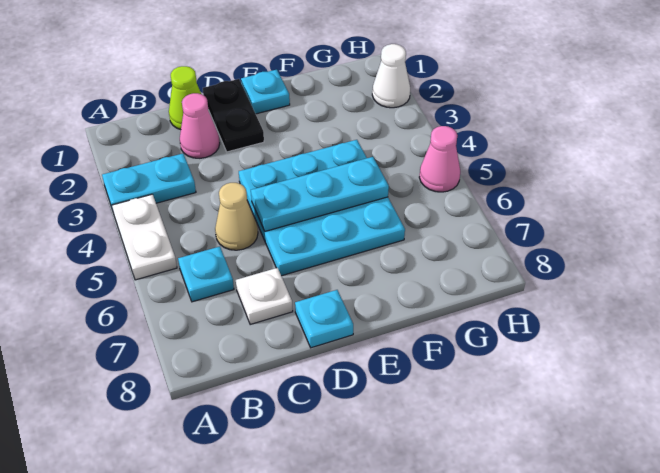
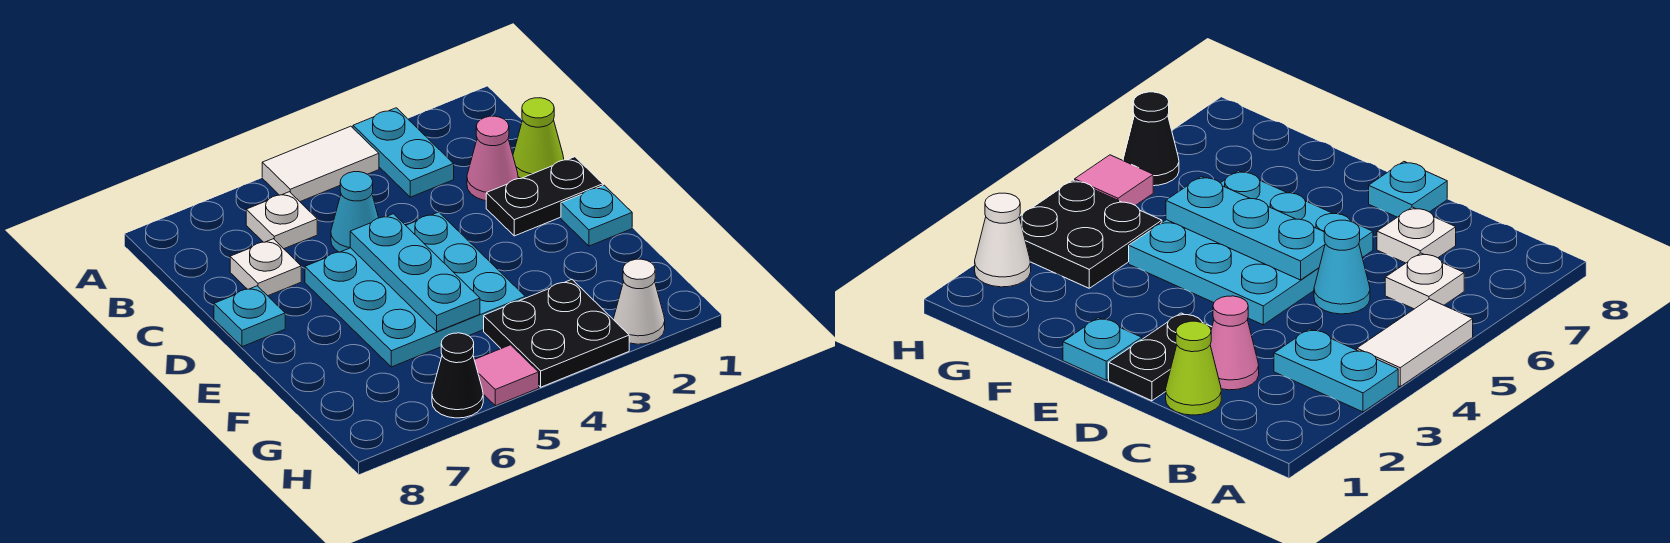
white 1x2 plate [112,194,177,280] -> white 1x2 tile [262,126,379,202]
cyan 1x1 plate [178,247,234,302] -> white 1x1 plate [246,192,317,249]
tan 1x1 cone [215,183,258,250] -> cyan 1x1 cone [331,172,379,252]
none -> black 2x2 plate [484,279,629,387]
pink 1x1 cone [419,126,460,192] -> pink 1x1 tile [474,345,539,406]
none -> black 1x1 cone [432,333,483,418]

